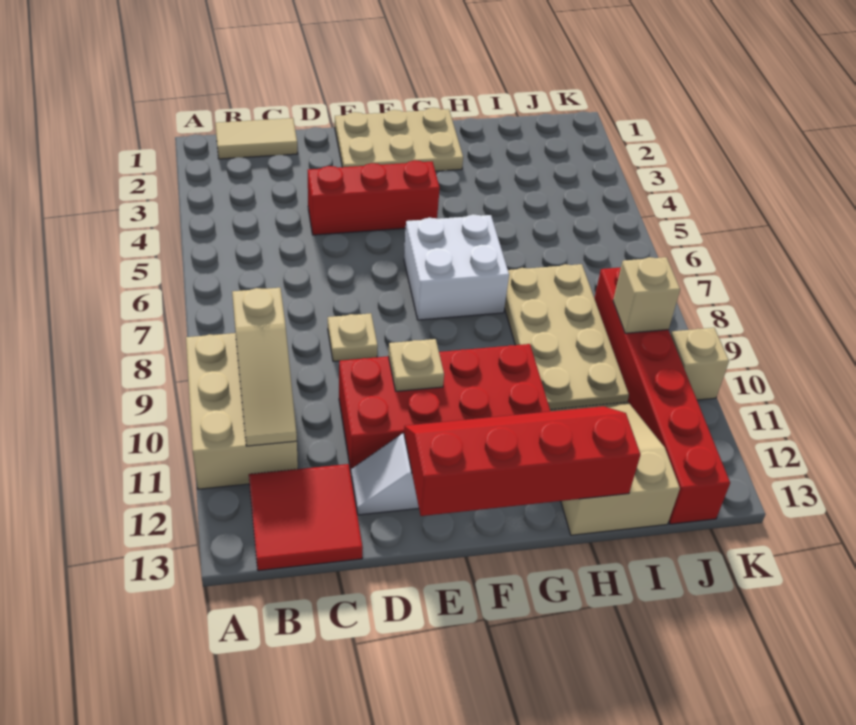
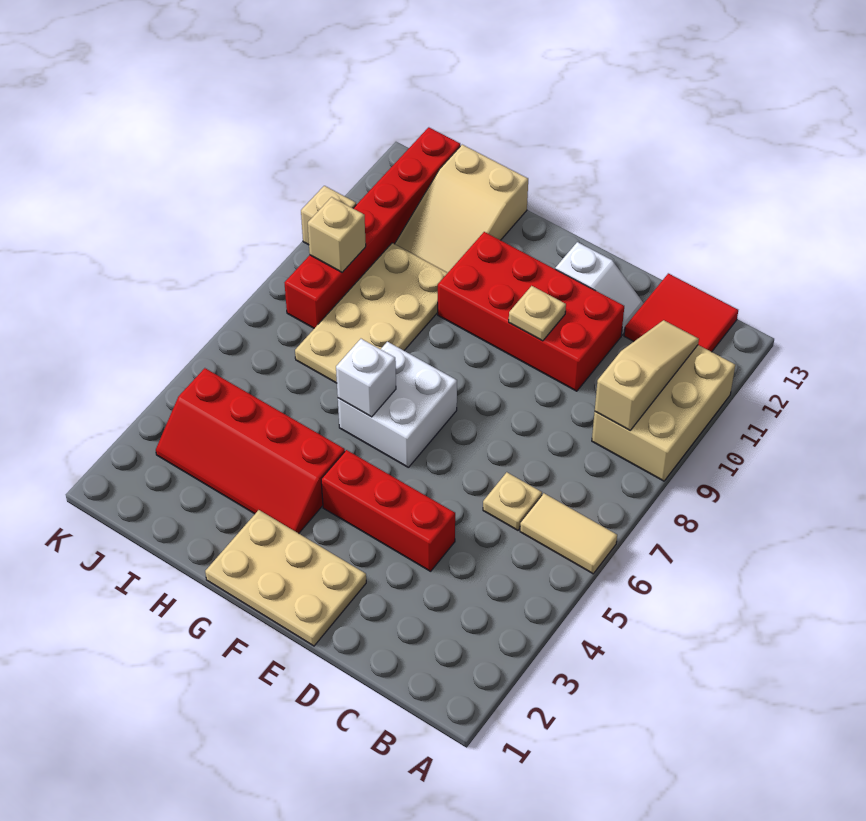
tan 1x2 tile [215,118,298,159] -> tan 1x2 tile moved to [520,493,617,574]
tan 1x1 plate [328,313,378,362] -> tan 1x1 plate moved to [483,472,542,530]
red 2x4 slope [404,406,641,516] -> red 2x4 slope moved to [156,368,345,533]
none -> white 1x1 brick [336,339,396,417]

